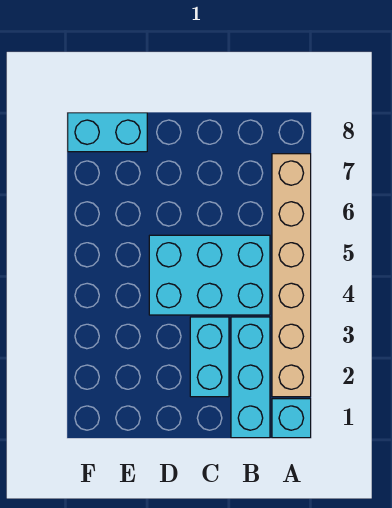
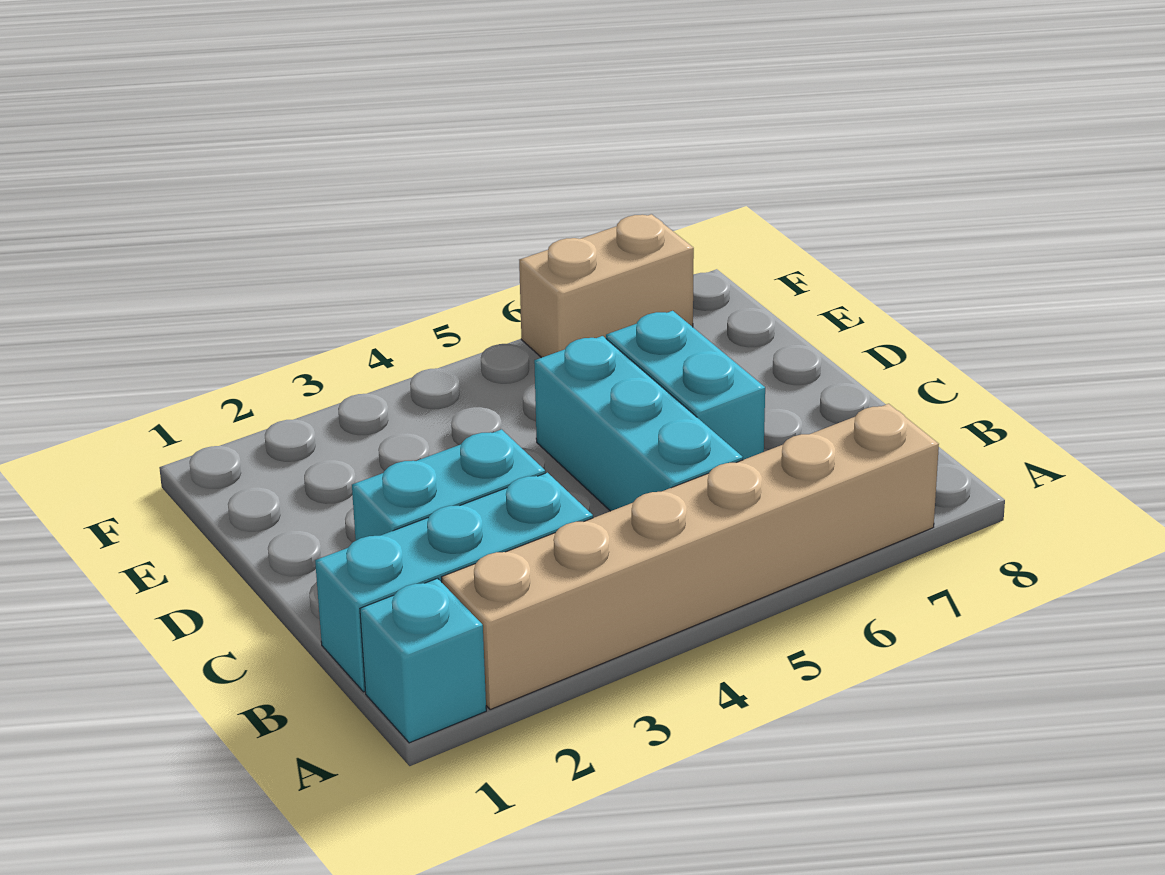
cyan 2x3 brick [149,235,270,315] -> cyan 1x3 brick [534,336,743,511]
cyan 1x2 brick [68,113,147,152] -> cyan 1x2 brick moved to [606,311,765,460]
none -> tan 1x2 brick [519,214,694,358]

